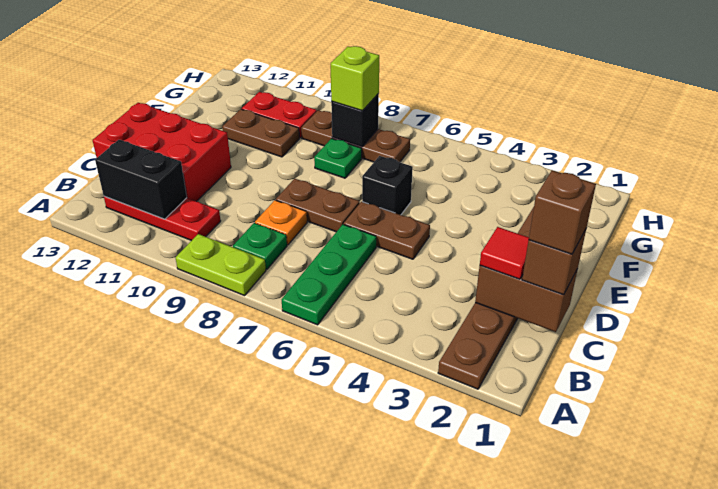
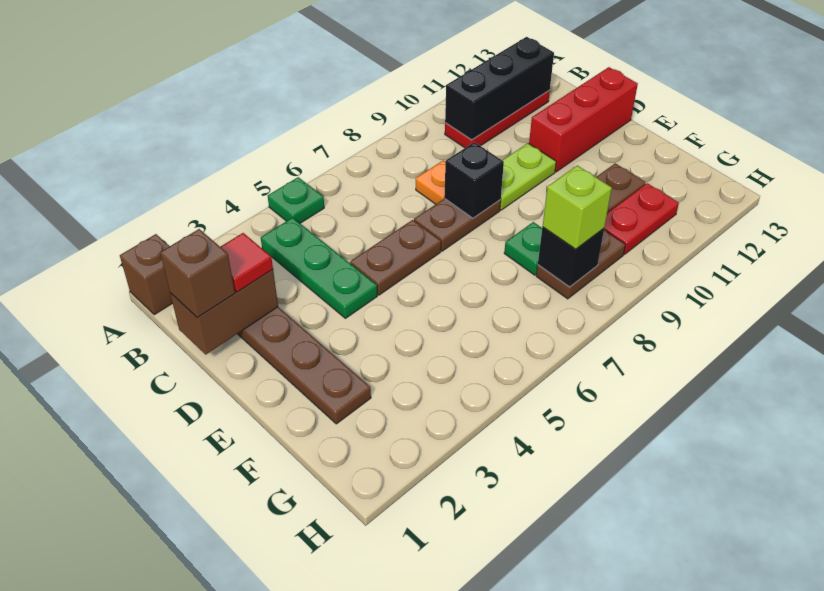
green 1x3 plate [282,224,376,325] -> green 1x3 plate moved to [261,218,377,318]
lime 1x2 plate [175,234,266,296] -> lime 1x2 plate moved to [500,143,556,210]
green 1x1 plate [233,223,287,270] -> green 1x1 plate moved to [268,177,324,223]
black 1x2 brick [95,140,187,219] -> black 1x3 brick [445,37,554,140]
brown 1x1 brick [529,170,596,254] -> brown 1x1 brick moved to [120,234,172,315]
red 2x3 brick [93,103,231,202] -> red 1x3 brick [529,67,638,172]
black 1x1 brick [362,156,413,215] -> black 1x1 brick moved to [444,142,504,218]
brown 1x3 plate [301,110,410,162] -> brown 1x2 plate [536,230,625,299]

